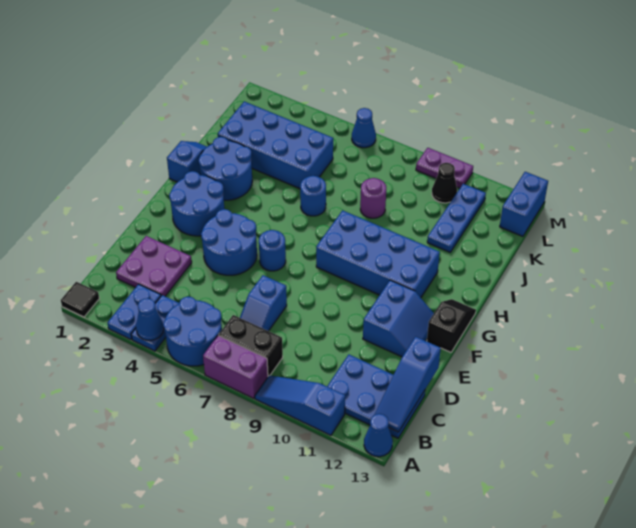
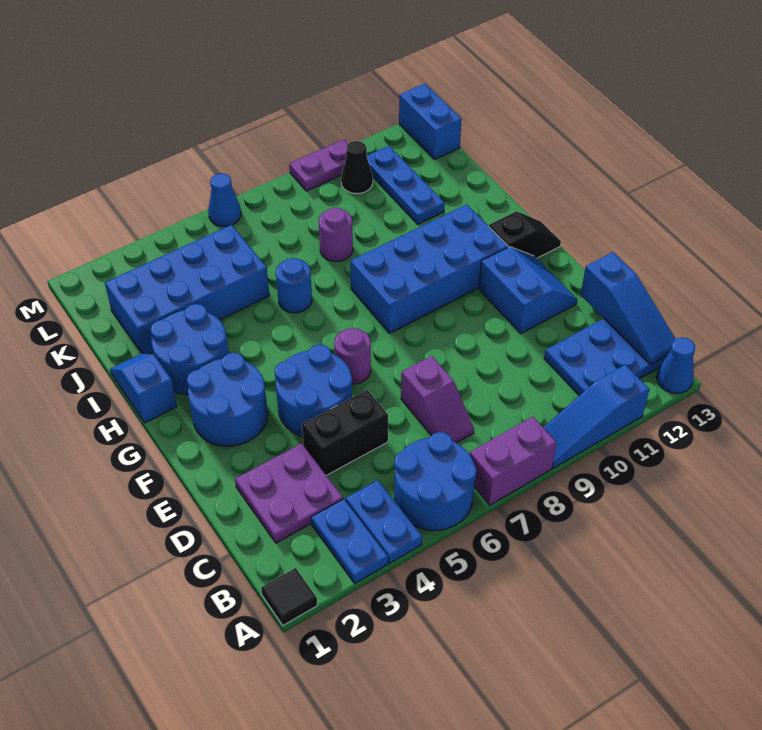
blue 1x1 cone [136,298,164,340] -> none
black 1x2 brick [219,315,283,376] -> black 1x2 brick moved to [302,390,388,475]
blue 1x2 slope [240,275,287,331] -> purple 1x2 slope [401,356,474,443]
blue 1x1 round brick [259,230,286,271] -> purple 1x1 round brick [334,328,371,384]
black 1x2 slope [427,299,476,352] -> black 1x2 slope turned to [489,211,561,258]

